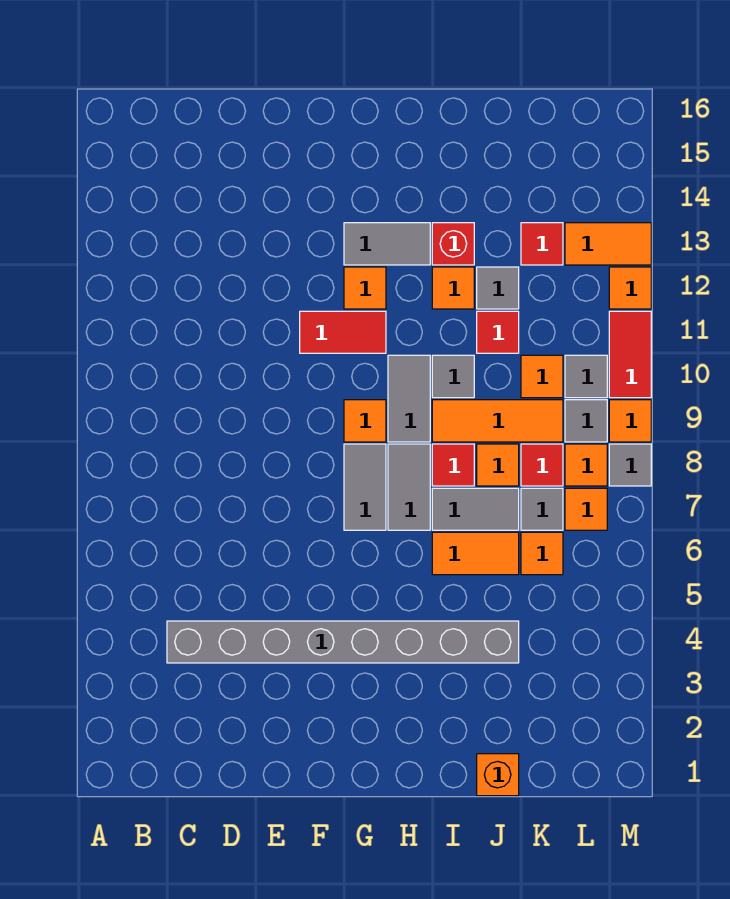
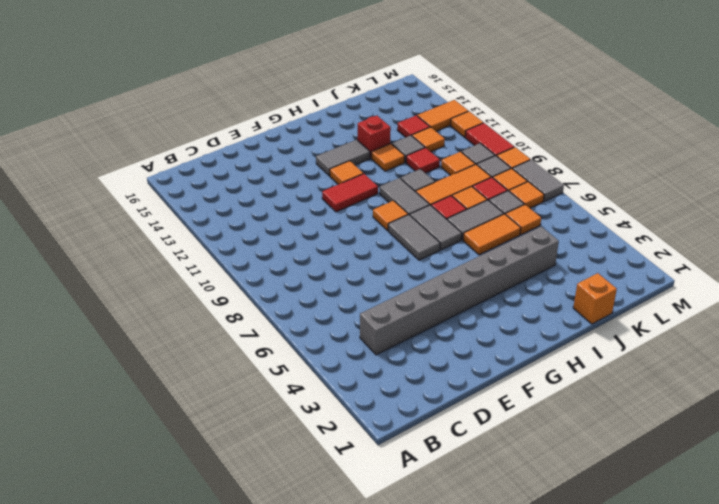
none -> orange 1x1 tile [412,127,445,152]
grey 1x1 tile [609,444,651,486] -> grey 1x2 tile [513,160,564,201]

